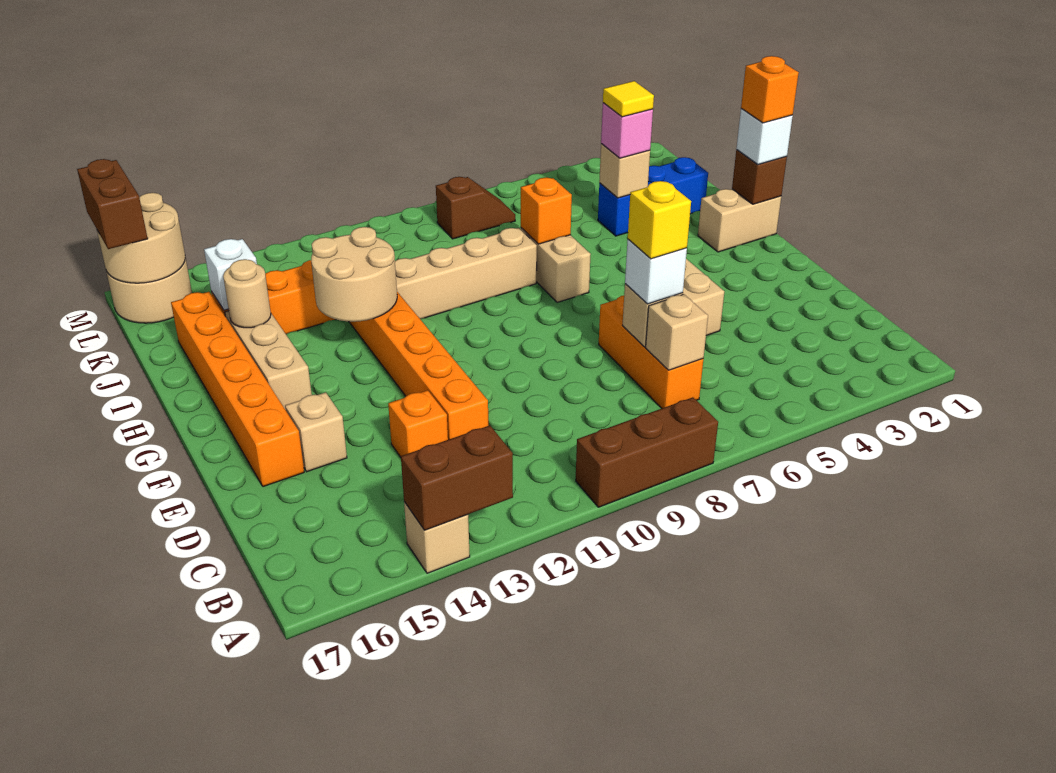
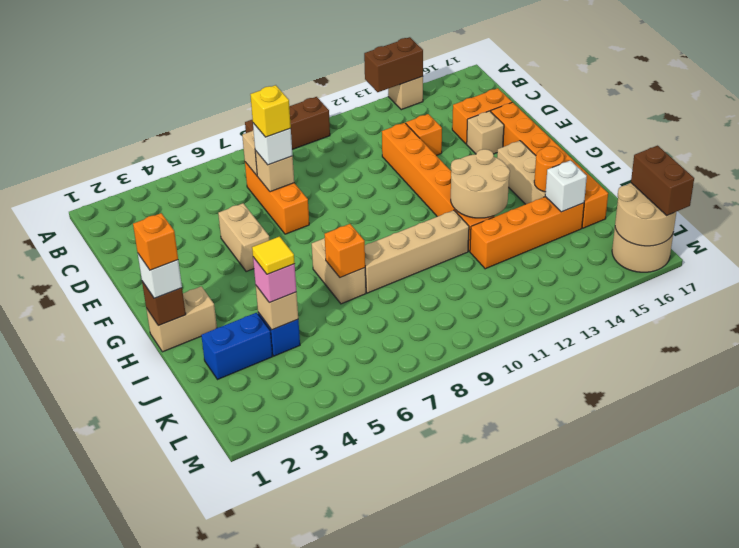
none -> orange 1x2 brick [452,88,512,144]
tan 1x1 round brick [223,259,271,328] -> orange 1x1 round brick [534,146,564,192]
brown 1x2 slope [436,177,515,239] -> none

